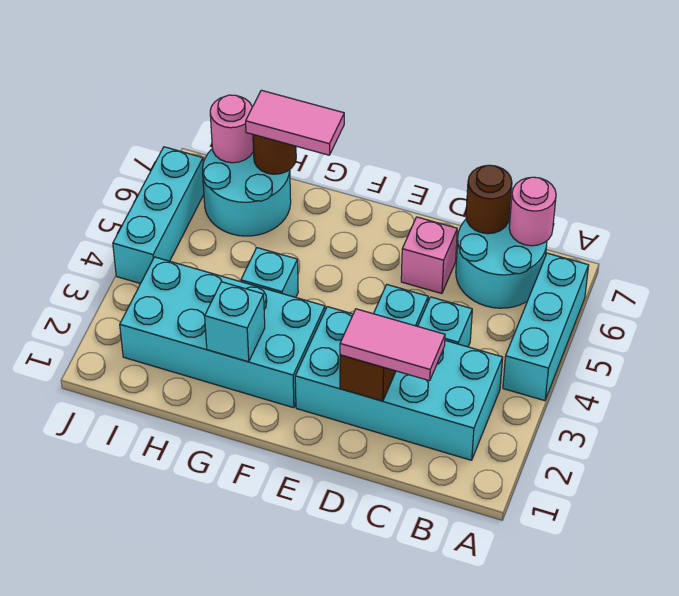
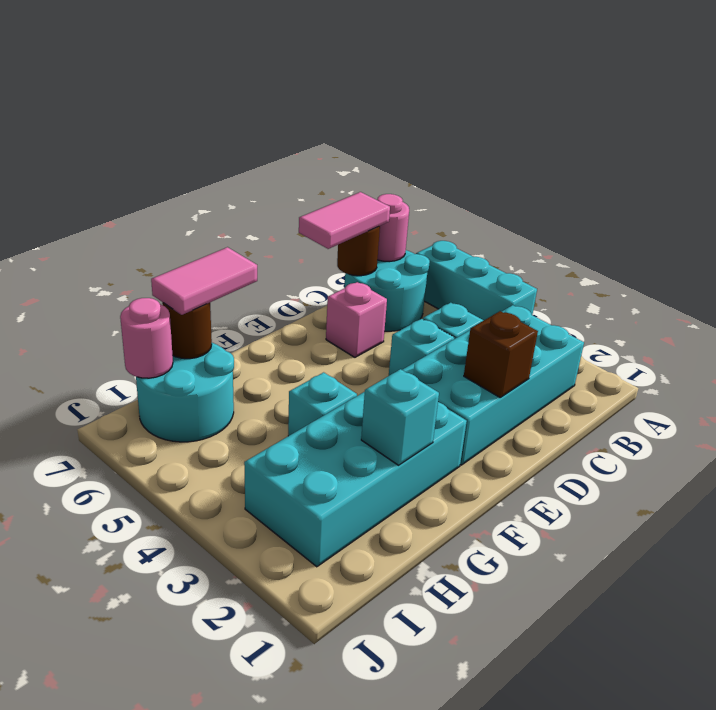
pink 1x2 tile [340,309,445,381] -> pink 1x2 tile moved to [299,192,390,249]
cyan 1x3 brick [113,147,204,283] -> none

